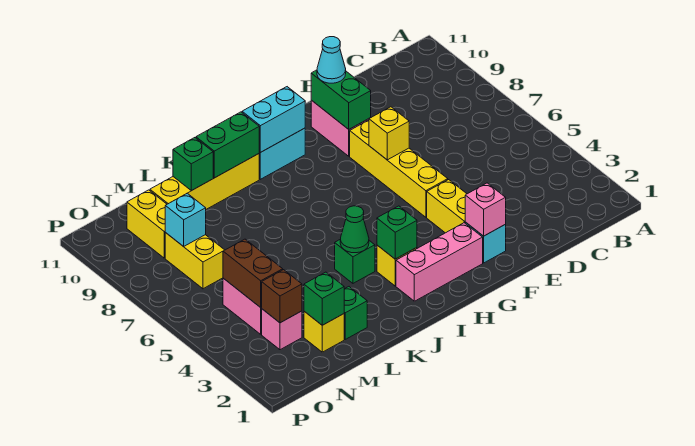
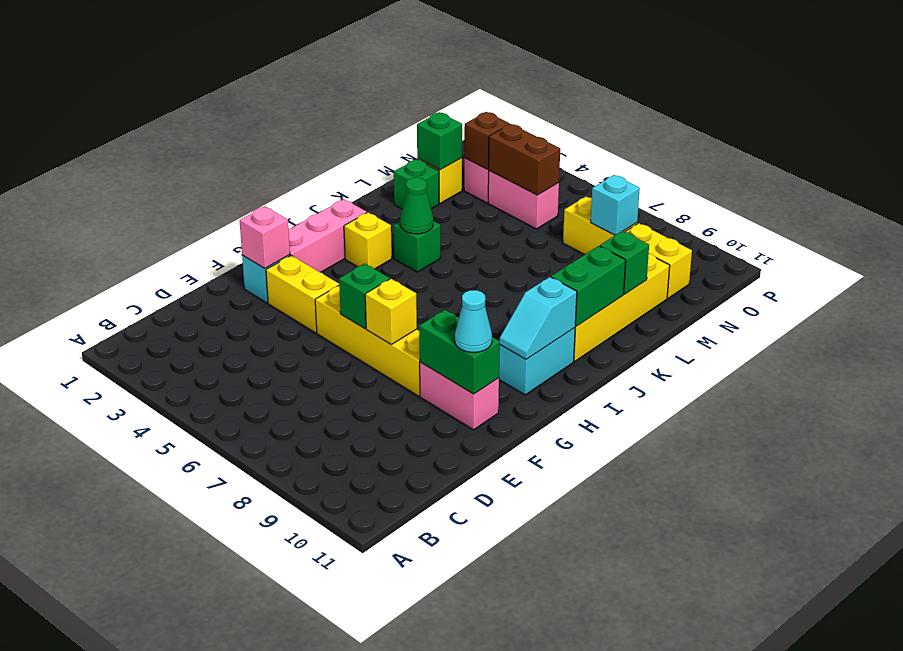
cyan 1x2 brick [242,87,305,152] -> cyan 1x2 slope [500,277,577,359]
green 1x1 brick [377,206,417,259] -> green 1x1 brick moved to [339,264,390,329]

